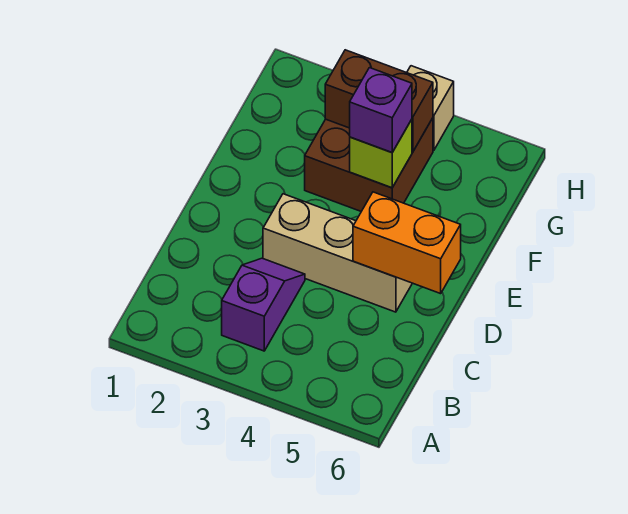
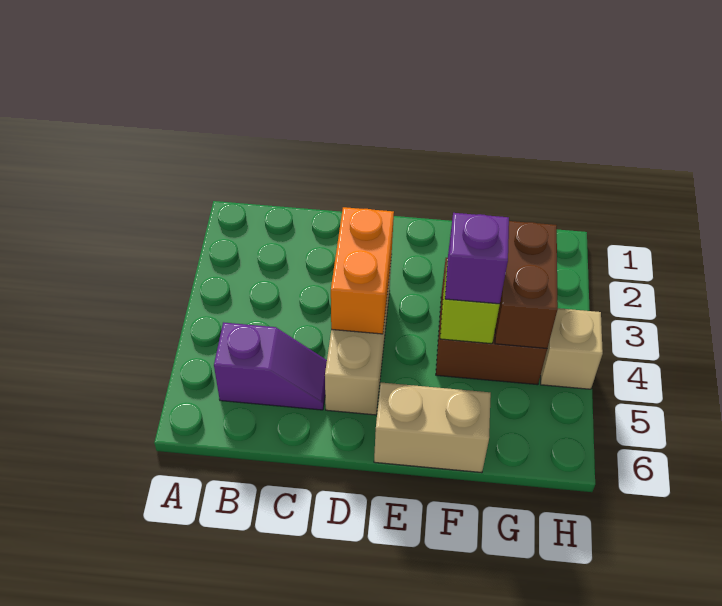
purple 1x2 slope [222,258,305,351] -> purple 1x2 slope moved to [214,322,327,410]
orange 1x2 brick [353,192,461,294] -> orange 1x2 brick moved to [331,207,394,334]
none -> tan 1x2 brick [374,383,491,473]

